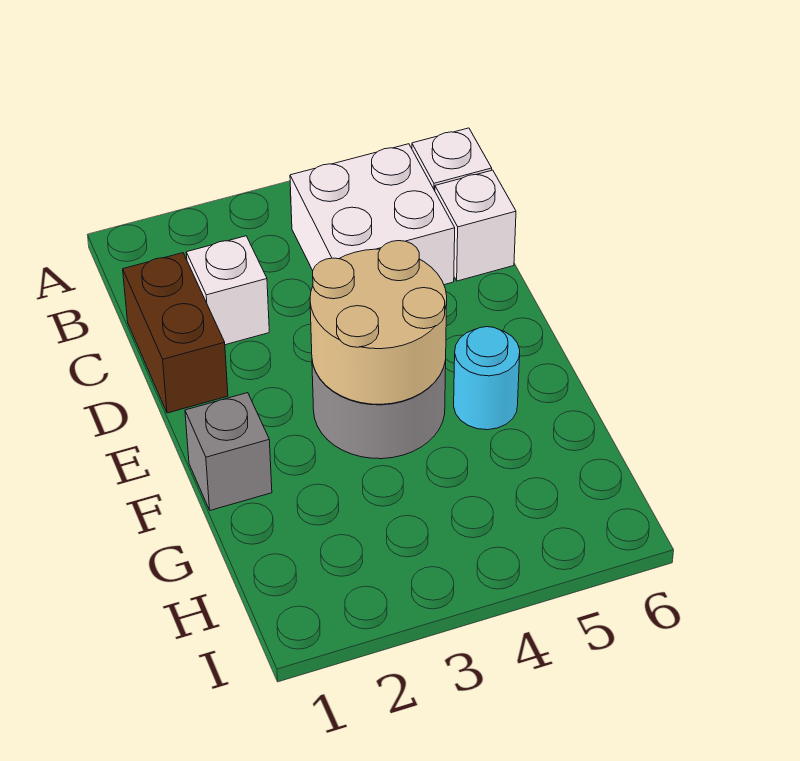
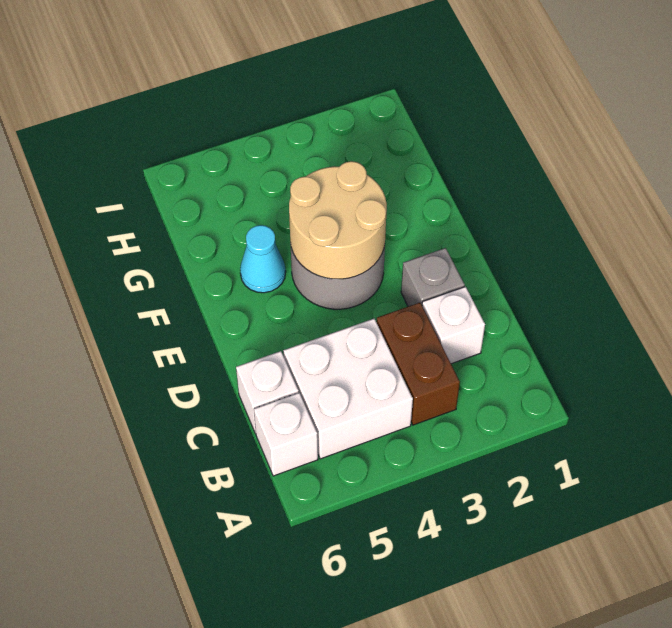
brown 1x2 brick [123,253,228,413] -> brown 1x2 brick moved to [376,303,460,425]
grey 1x1 brick [185,393,272,510] -> grey 1x1 brick moved to [401,248,465,306]
cyan 1x1 round brick [454,327,520,430] -> cyan 1x1 cone [240,225,286,293]

